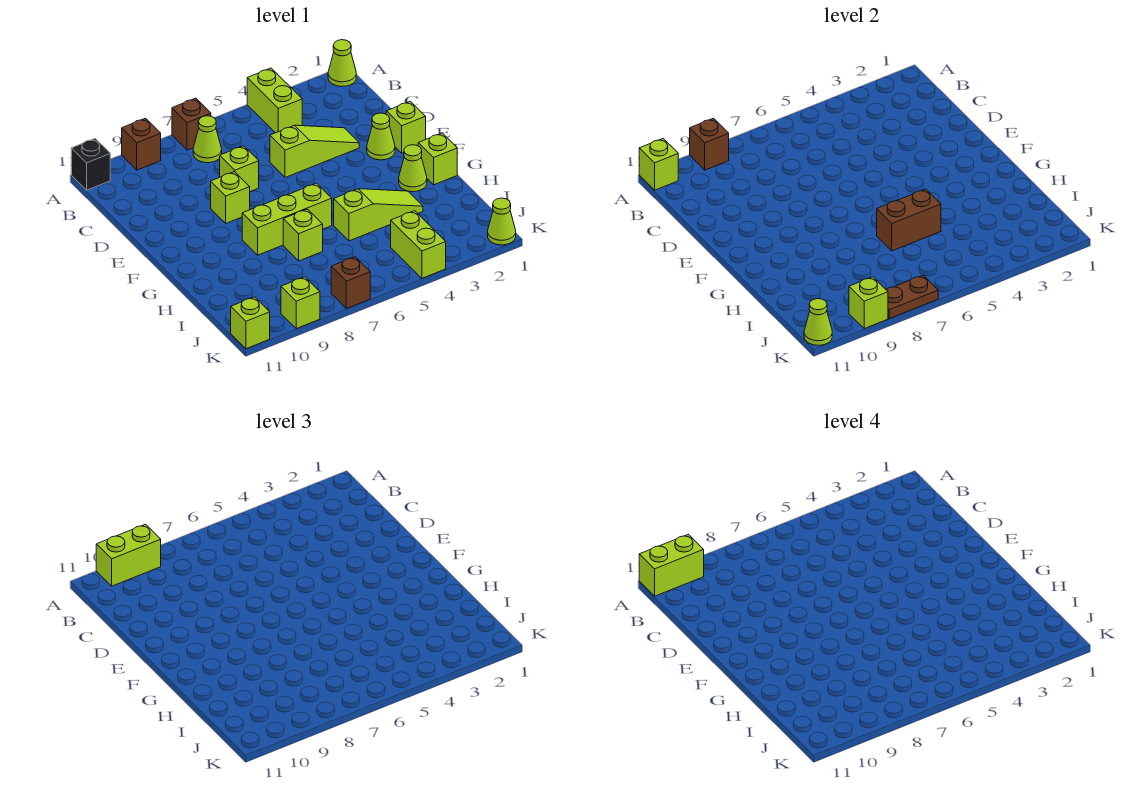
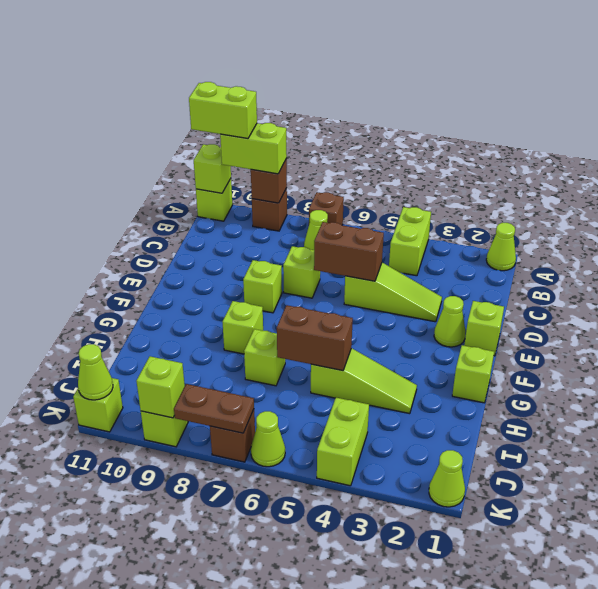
black 1x1 brick [71,139,110,190] -> lime 1x1 brick [196,179,232,221]
none -> brown 1x2 brick [314,222,384,281]
lime 1x1 cone [399,145,427,192] -> lime 1x1 cone moved to [251,411,285,467]
lime 1x3 brick [242,183,332,255] -> lime 1x1 brick [223,301,263,354]

